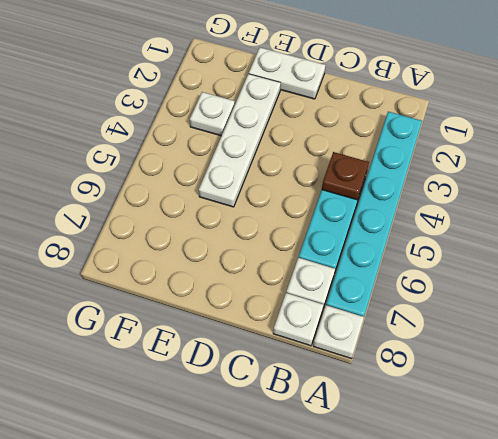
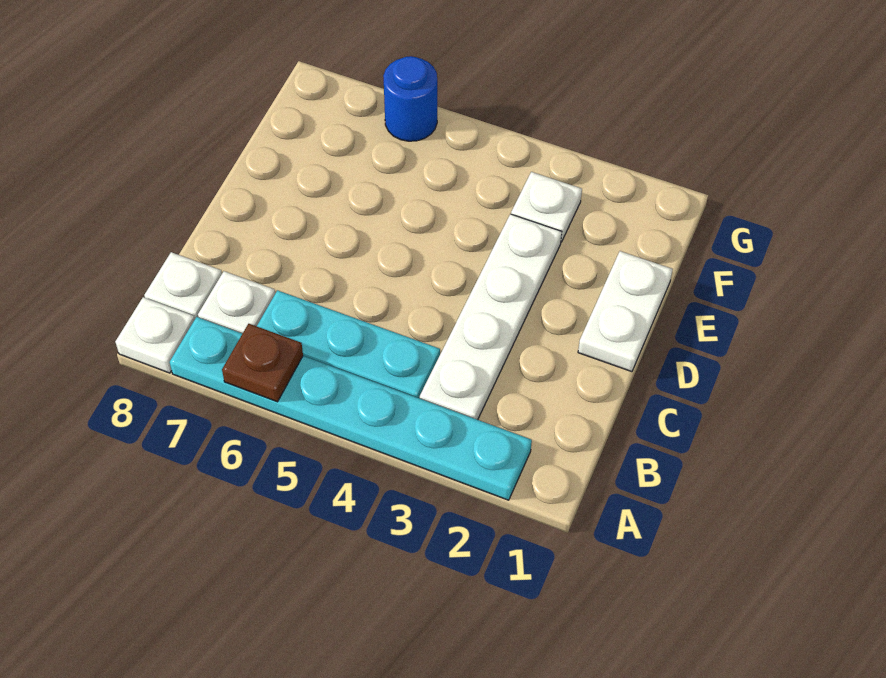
brown 1x1 plate [322,152,369,200] -> brown 1x1 plate moved to [222,324,303,402]
white 1x4 plate [199,74,281,207] -> white 1x4 plate turned to [420,214,562,420]
none -> blue 1x1 round brick [383,56,437,141]

